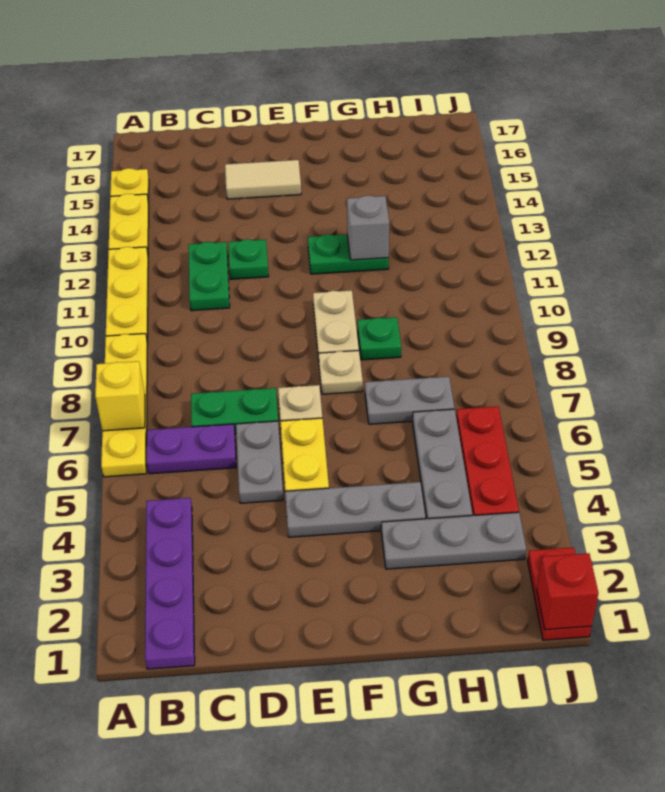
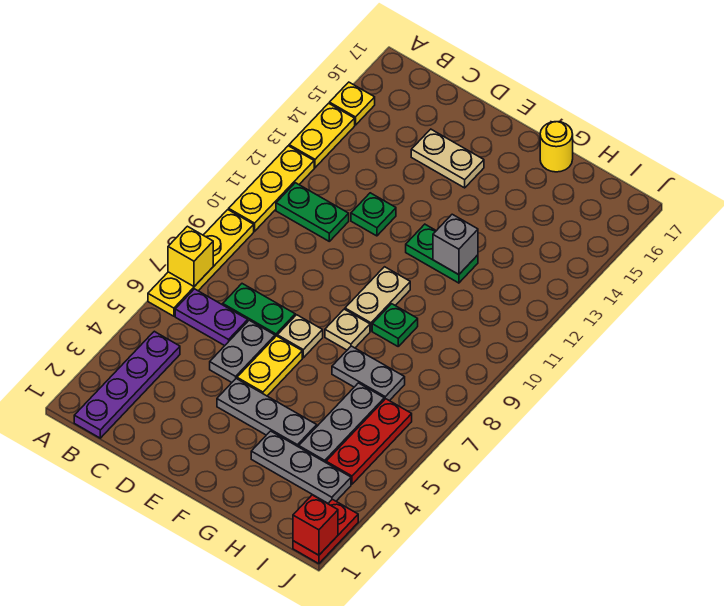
green 1x2 plate [188,242,230,311] -> green 1x2 plate turned to [276,183,349,241]
tan 1x2 tile [225,160,301,199] -> tan 1x2 plate [411,129,484,188]
none -> yellow 1x1 round brick [540,122,573,172]

